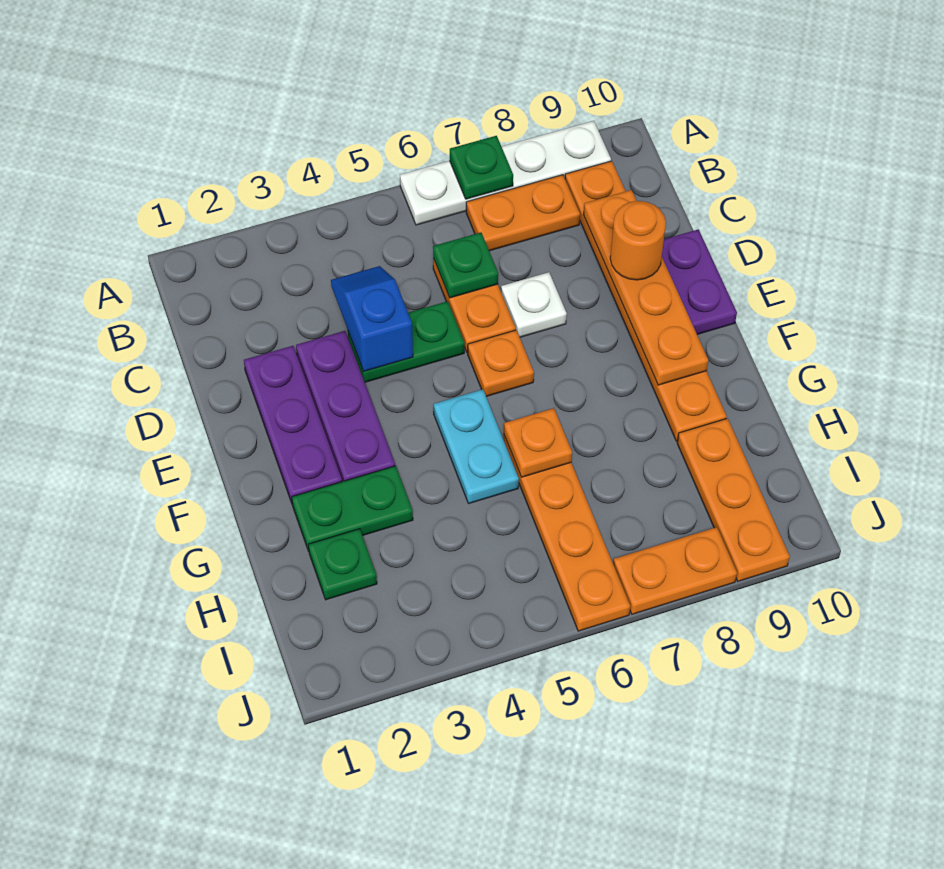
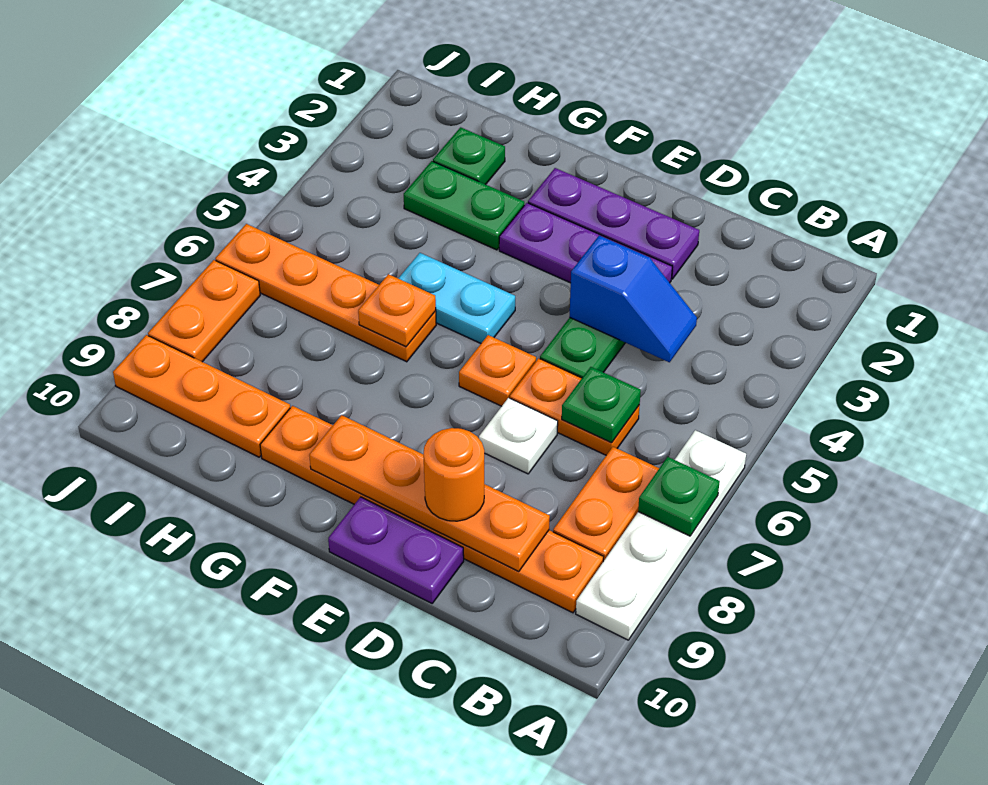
green 1x2 plate [292,466,413,551] -> green 1x2 plate turned to [404,161,524,250]

